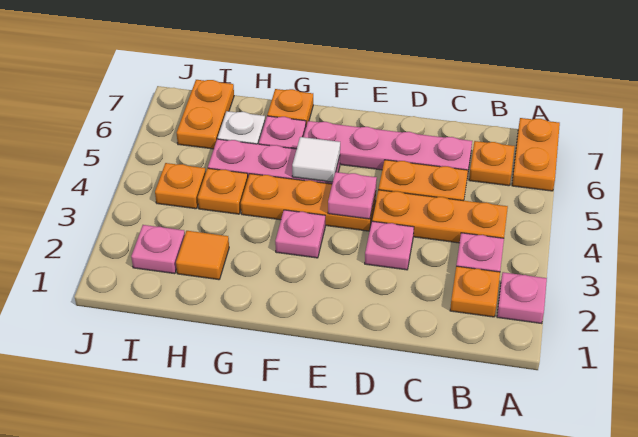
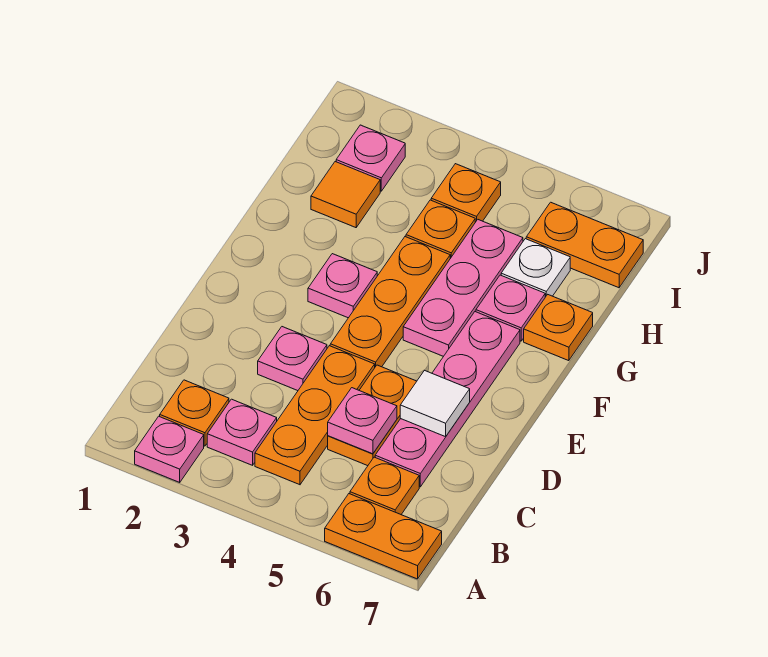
pink 1x1 plate [328,172,377,219] -> pink 1x1 plate moved to [328,388,397,454]
white 1x1 tile [292,137,340,182] -> white 1x1 tile moved to [400,371,470,437]

